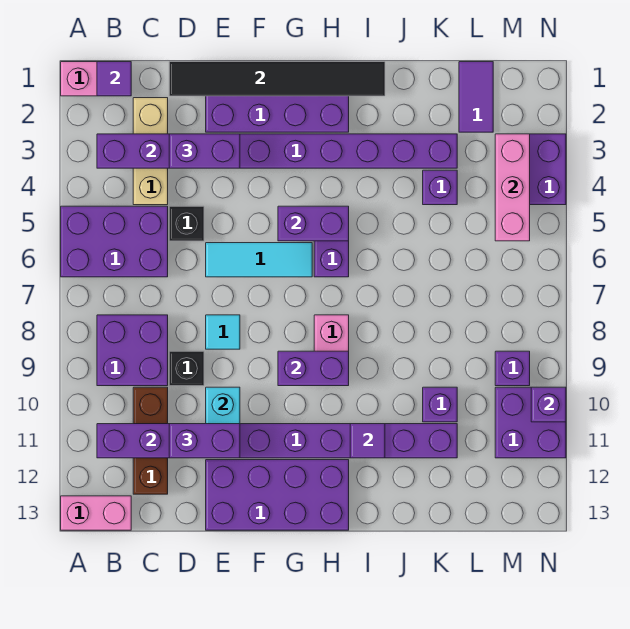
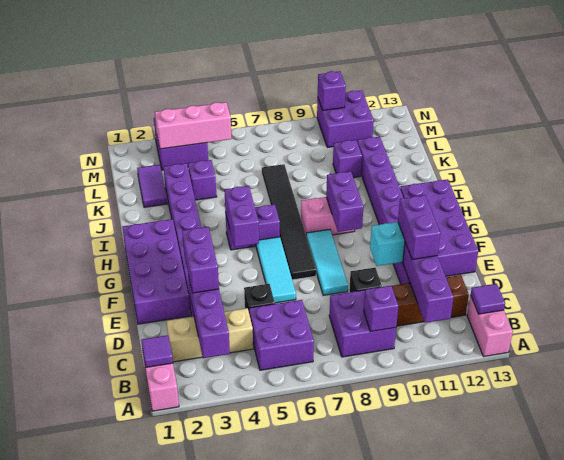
purple 2x3 brick [61,206,168,277] -> purple 2x2 brick [249,300,314,370]
black 1x6 tile [169,62,385,96] -> black 1x6 tile moved to [262,164,316,280]
cyan 1x1 tile [206,315,240,349] -> cyan 1x3 tile [306,229,348,295]
purple 1x1 tile [350,424,385,458] -> purple 1x1 tile moved to [471,284,505,314]
purple 1x2 tile [459,62,493,132] -> purple 1x2 tile turned to [137,165,167,207]
purple 1x1 brick [495,351,530,386] -> purple 1x1 brick moved to [364,286,398,332]

